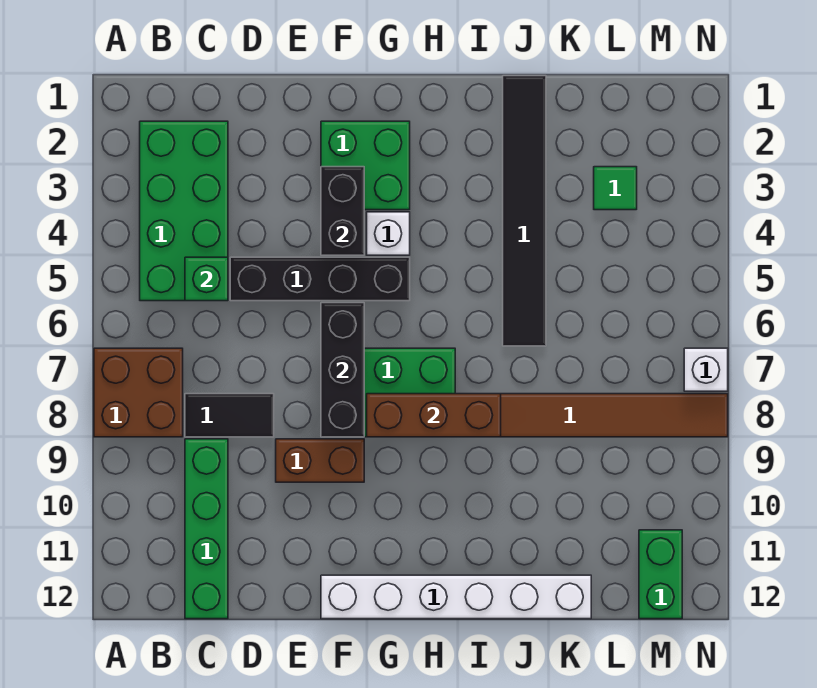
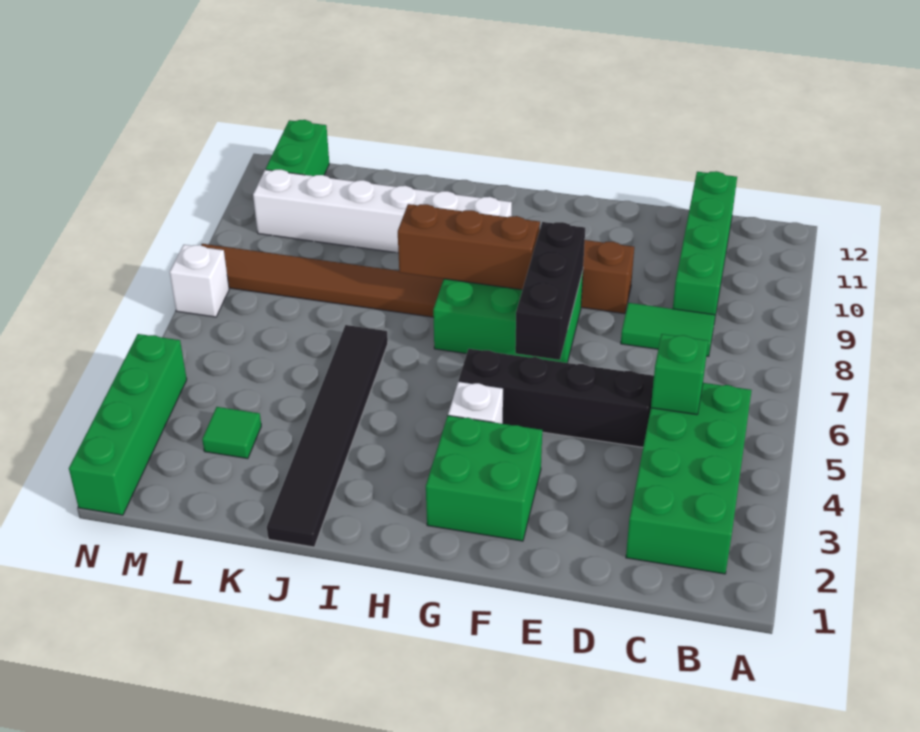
brown 2x2 brick [94,348,183,437] -> none
black 1x2 tile [185,394,274,437] -> green 1x2 tile [621,303,715,356]
black 1x2 brick [321,167,364,255] -> none
white 1x6 brick [321,575,591,619] -> white 1x6 brick moved to [253,170,512,253]
none -> green 1x4 brick [69,334,187,515]

